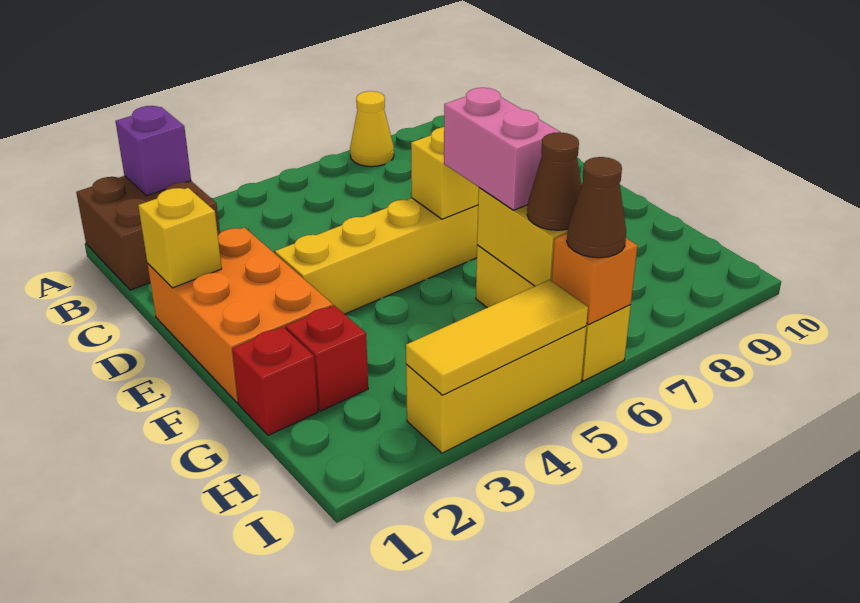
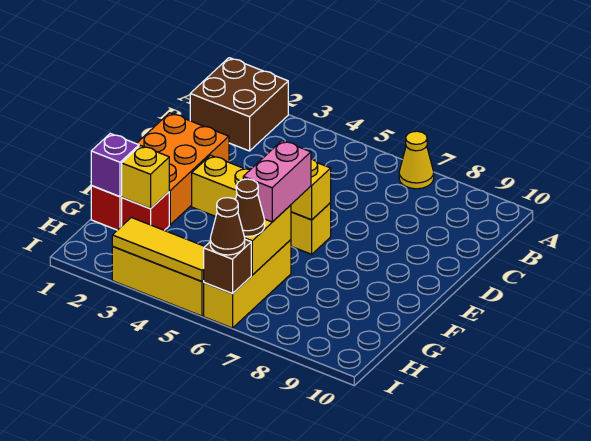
purple 1x1 brick [116,106,191,196] -> purple 1x1 brick moved to [91,134,139,197]
yellow 1x1 brick [138,188,222,288] -> yellow 1x1 brick moved to [121,146,169,209]
orange 1x1 brick [552,233,637,325] -> brown 1x1 brick [203,239,251,294]

